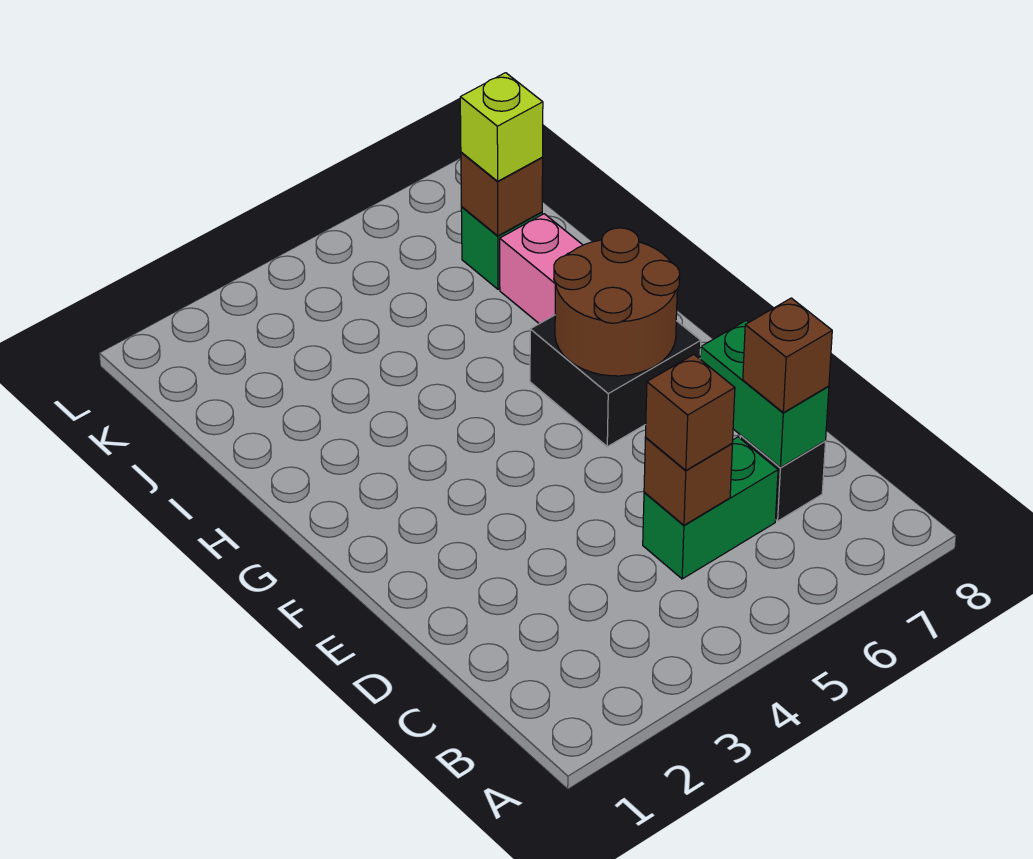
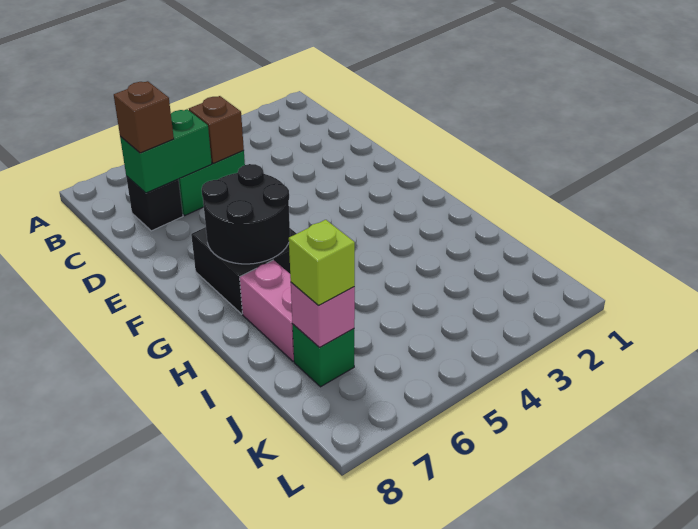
brown 1x1 brick [645,355,735,470] -> none
green 1x2 brick [700,321,829,467] -> green 1x2 brick turned to [120,109,212,193]
brown 2x2 round brick [554,228,680,376] -> black 2x2 round brick [202,164,290,264]
brown 1x1 brick [461,152,543,236] -> pink 1x1 brick [291,283,355,347]

